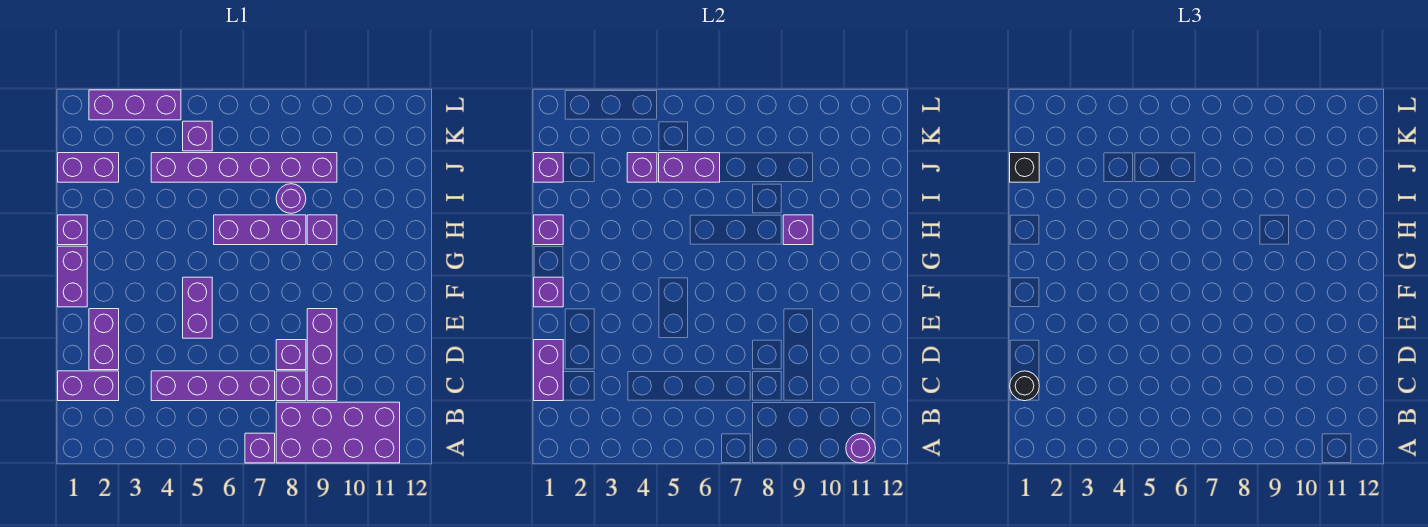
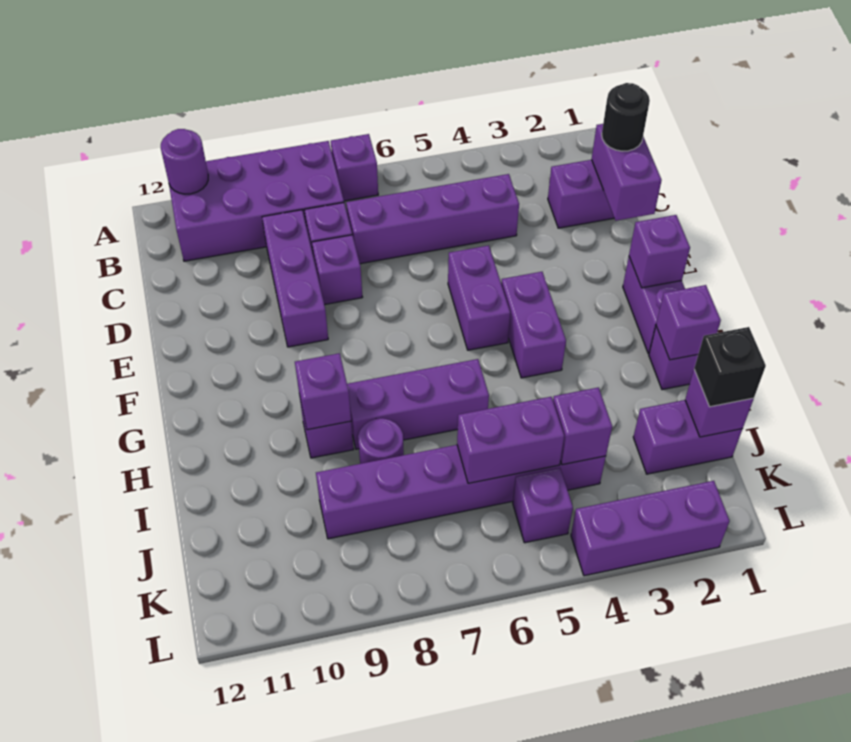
purple 1x2 brick [89,309,119,370] -> purple 1x2 brick moved to [501,272,566,378]

